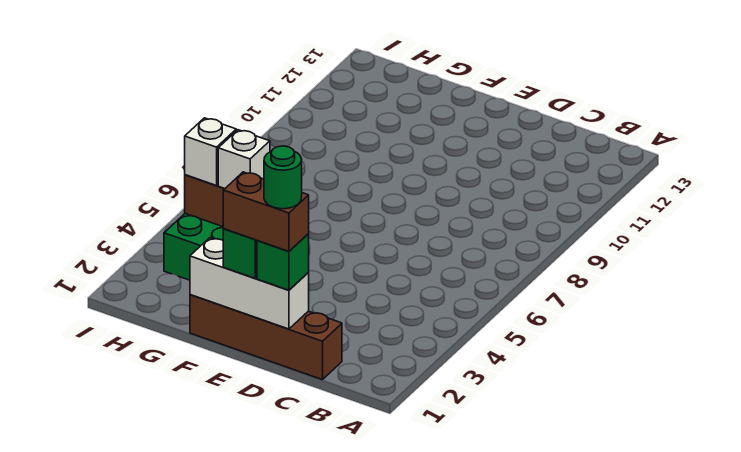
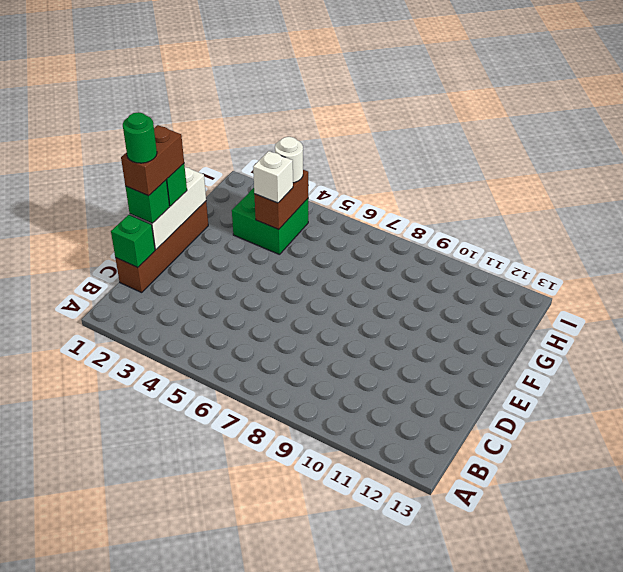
none -> green 1x1 brick [111,215,155,268]
white 1x1 brick [185,118,236,186] -> white 1x1 round brick [275,137,303,183]

